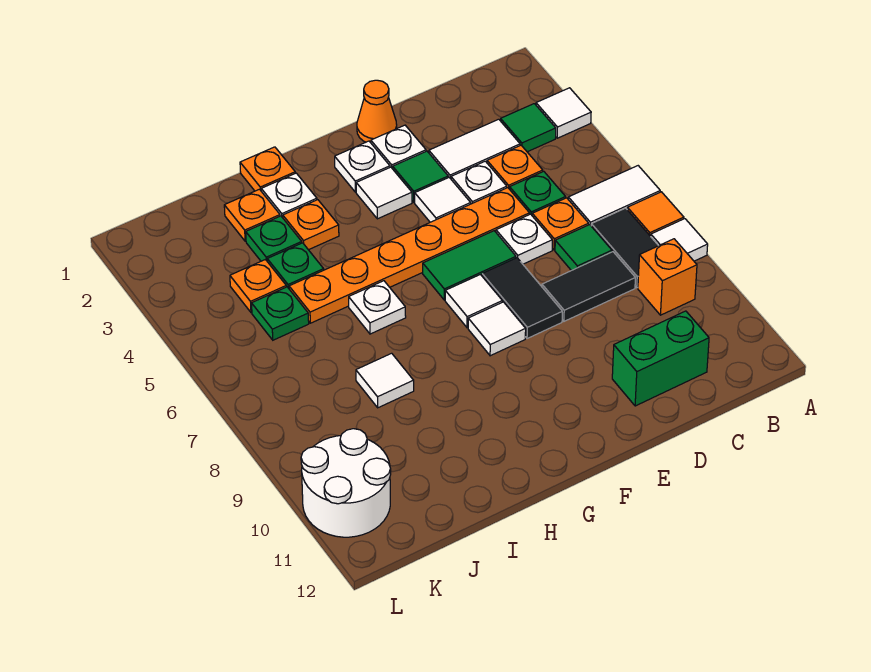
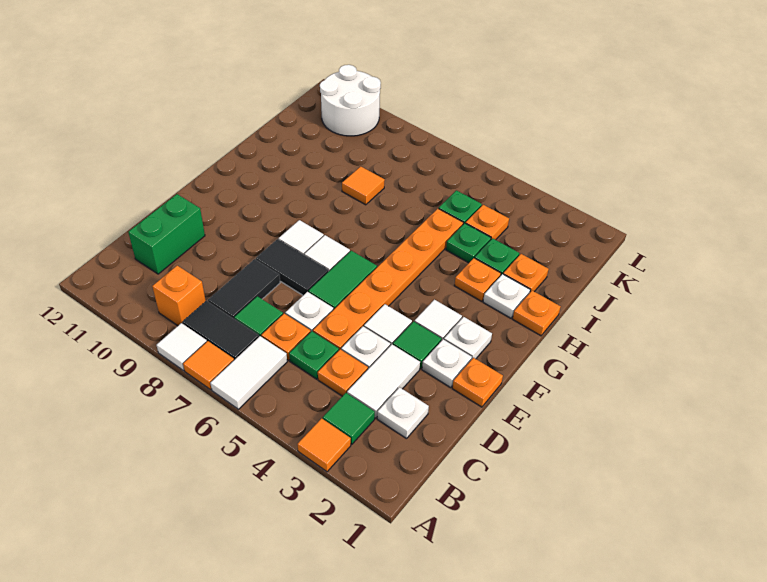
white 1x1 tile [536,88,591,138] -> orange 1x1 tile [298,418,351,472]
orange 1x1 cone [357,80,397,143] -> orange 1x1 plate [452,358,503,407]
white 1x1 plate [349,281,406,334] -> white 1x1 plate moved to [377,387,429,439]
white 1x1 tile [356,353,414,408] -> orange 1x1 tile [342,166,385,205]

